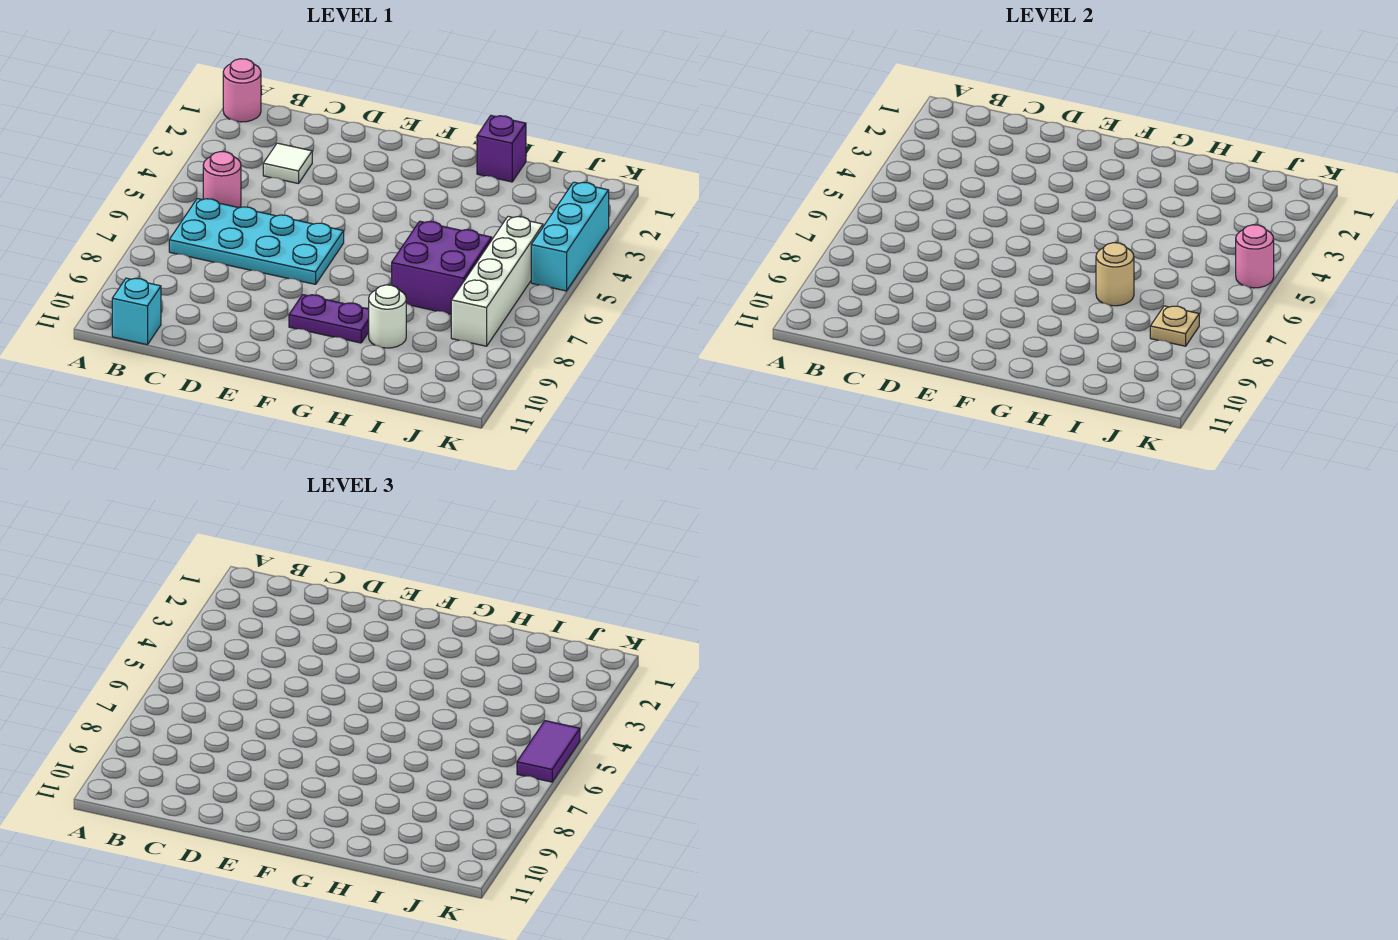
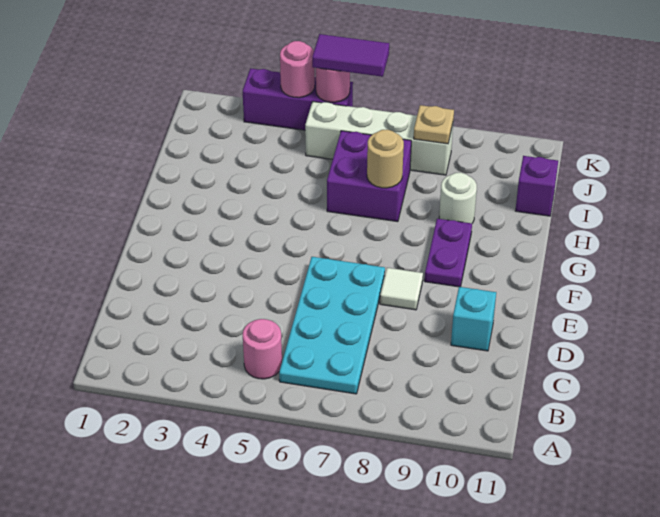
pink 1x1 round brick [223,59,261,122] -> pink 1x1 round brick moved to [280,41,315,98]
cyan 1x1 brick [112,278,161,345] -> cyan 1x1 brick moved to [451,287,496,351]
white 1x1 tile [263,143,312,184] -> white 1x1 tile moved to [380,268,423,310]
purple 1x1 brick [477,116,526,182] -> purple 1x1 brick moved to [515,156,558,216]
cyan 1x3 brick [531,182,609,291] -> purple 1x3 brick [243,68,353,130]

